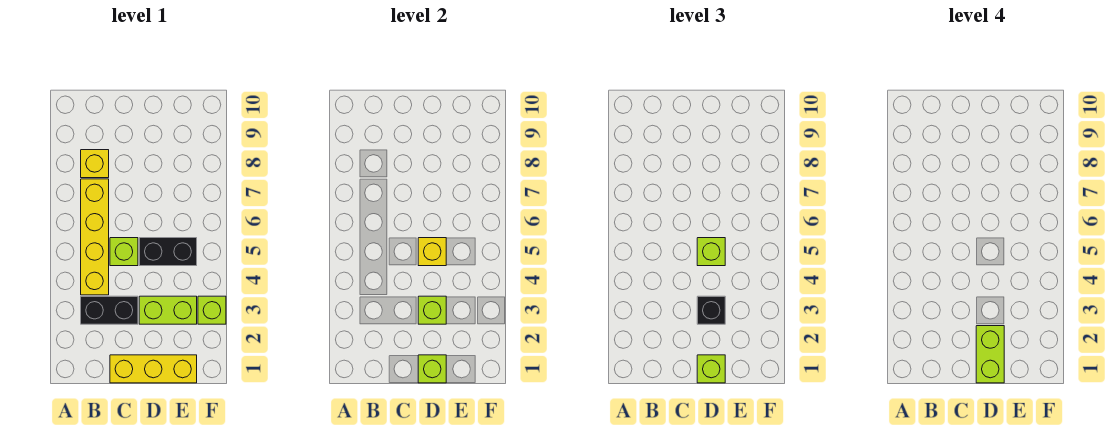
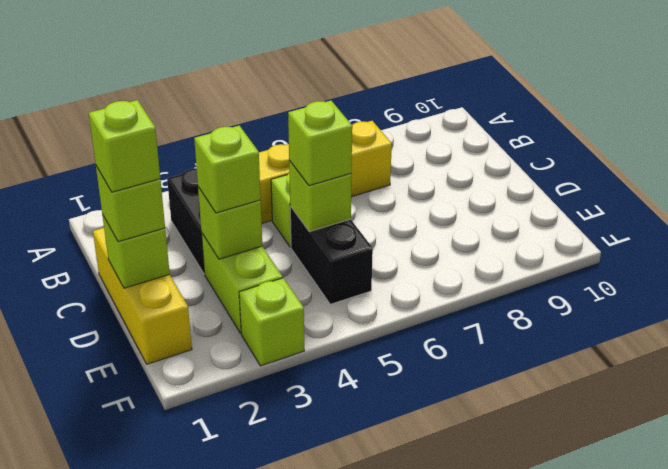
yellow 1x1 brick [81,150,109,178] -> none
lime 1x2 brick [976,326,1004,383] -> lime 1x1 brick [89,100,160,192]
black 1x1 brick [697,296,725,324] -> lime 1x1 brick [194,126,261,213]
yellow 1x1 brick [418,238,446,266] -> lime 1x1 brick [289,161,352,232]

